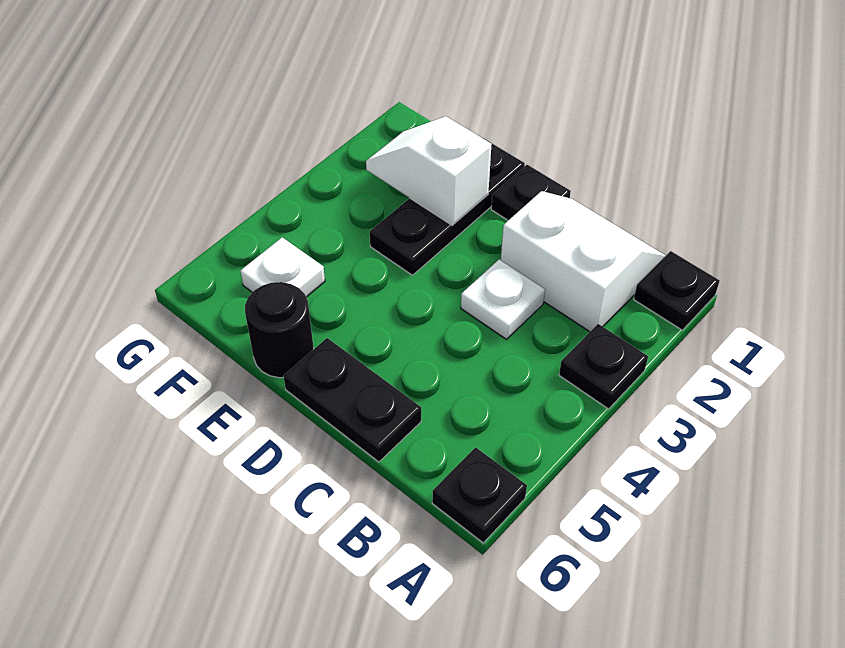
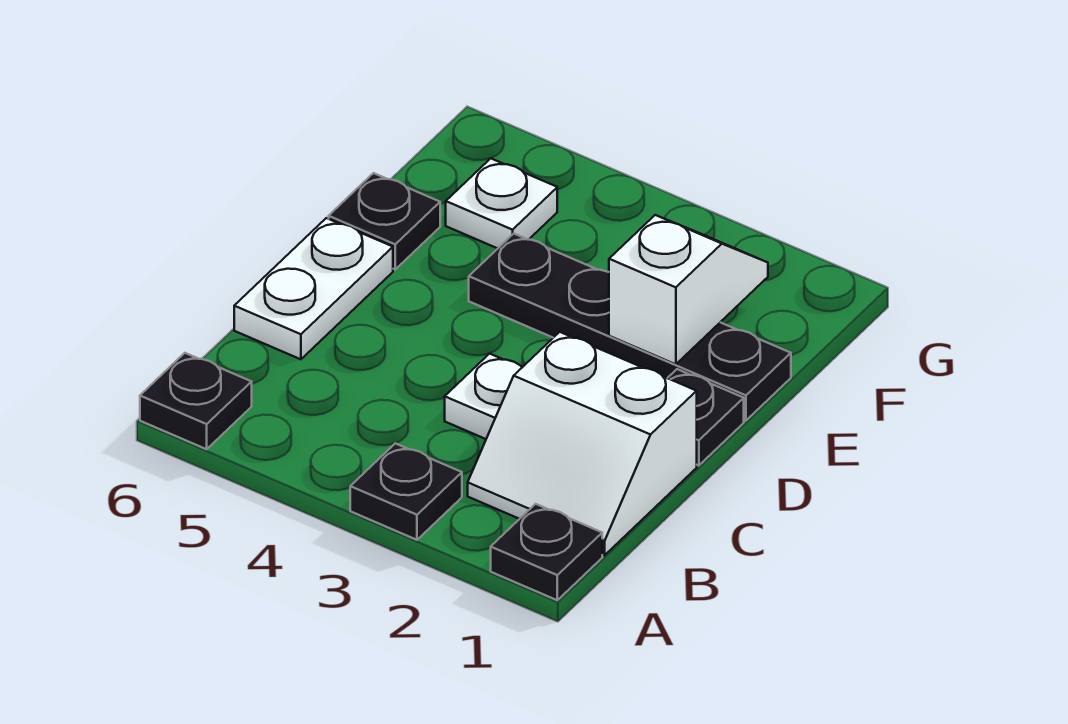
white 2x2 slope [501,191,665,332] -> white 2x2 slope turned to [468,332,697,555]
black 1x2 plate [284,338,421,462] -> white 1x2 plate [234,218,393,359]
black 1x3 plate [370,138,525,275] -> black 1x4 plate [469,234,791,421]
black 1x1 round brick [245,282,314,378] -> black 1x1 plate [329,173,440,269]

